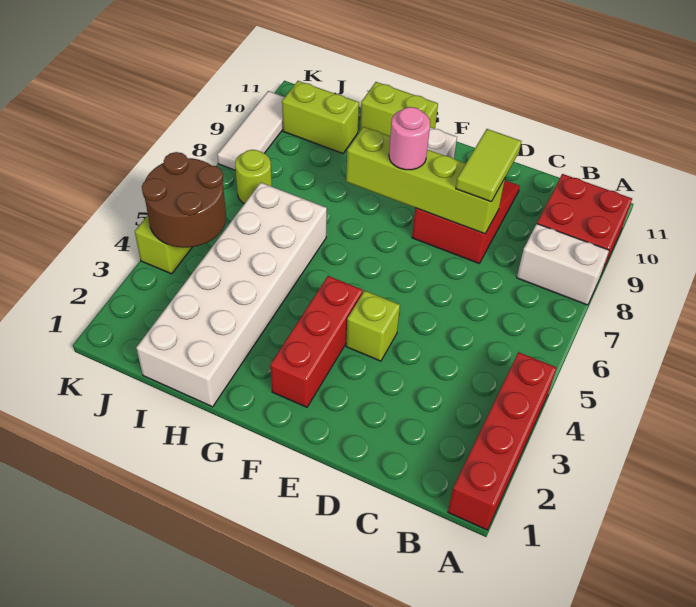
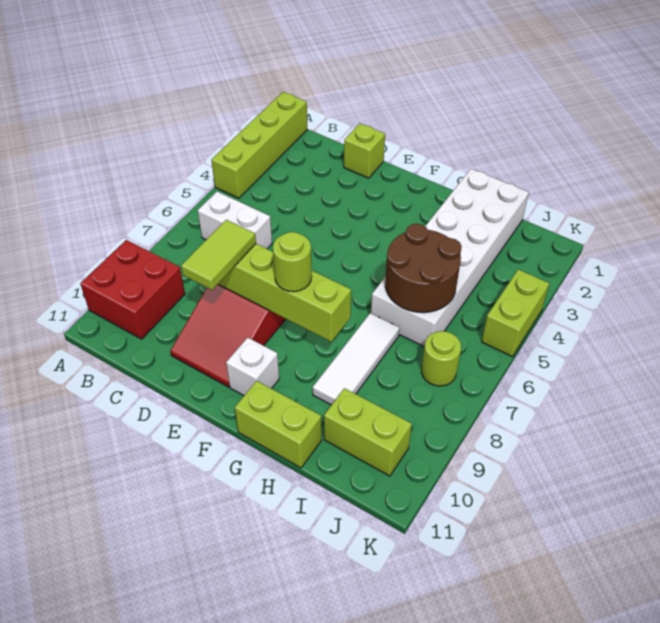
red 1x4 brick [448,352,556,530] -> lime 1x4 brick [211,92,307,198]
white 1x2 brick [517,224,609,305] -> white 1x2 brick moved to [198,191,272,249]
lime 1x1 brick [346,290,400,361] -> lime 1x1 brick moved to [344,123,385,178]
red 1x3 brick [270,276,363,407] -> none
pink 1x1 round brick [389,107,430,170] -> lime 1x1 round brick [273,232,312,292]
brown 2x2 round brick [142,152,226,248] -> brown 2x2 round brick moved to [385,224,462,313]
white 1x3 tile [217,91,285,170] -> white 1x3 tile moved to [313,313,400,405]

